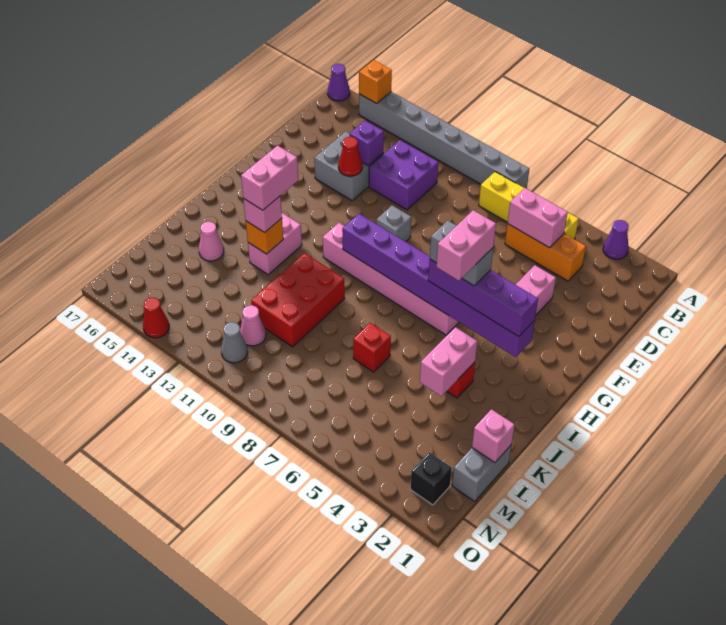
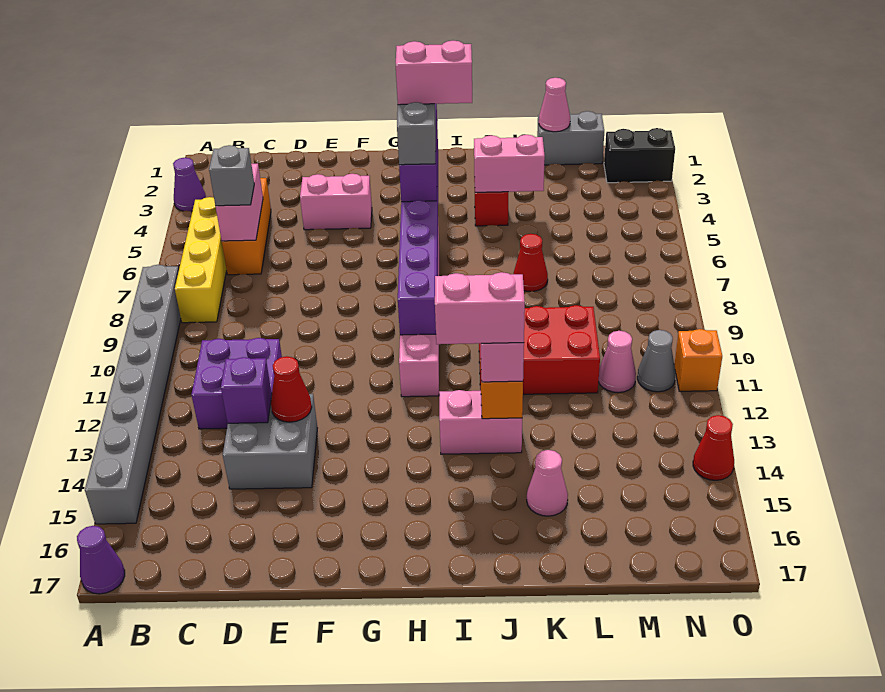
orange 1x1 brick [359,60,392,103] -> orange 1x1 brick moved to [674,329,722,391]
grey 1x1 brick [376,205,411,242] -> grey 1x1 brick moved to [209,145,254,206]
red 1x1 brick [353,323,391,372] -> red 1x1 cone [514,234,548,292]
pink 1x1 brick [472,409,515,463] -> pink 1x1 cone [539,78,570,132]
black 1x1 brick [410,452,452,505] -> black 1x2 brick [604,128,675,183]

